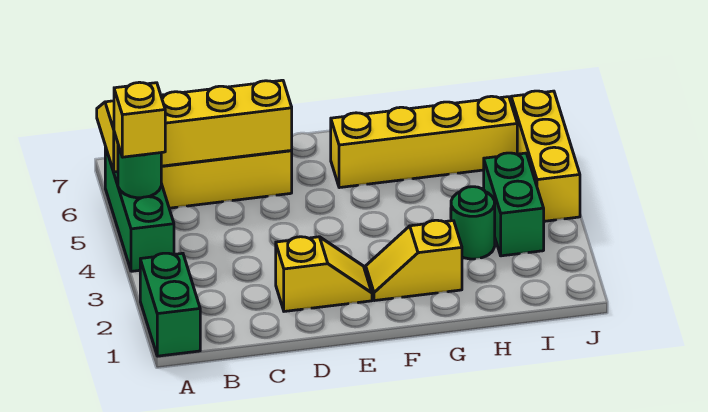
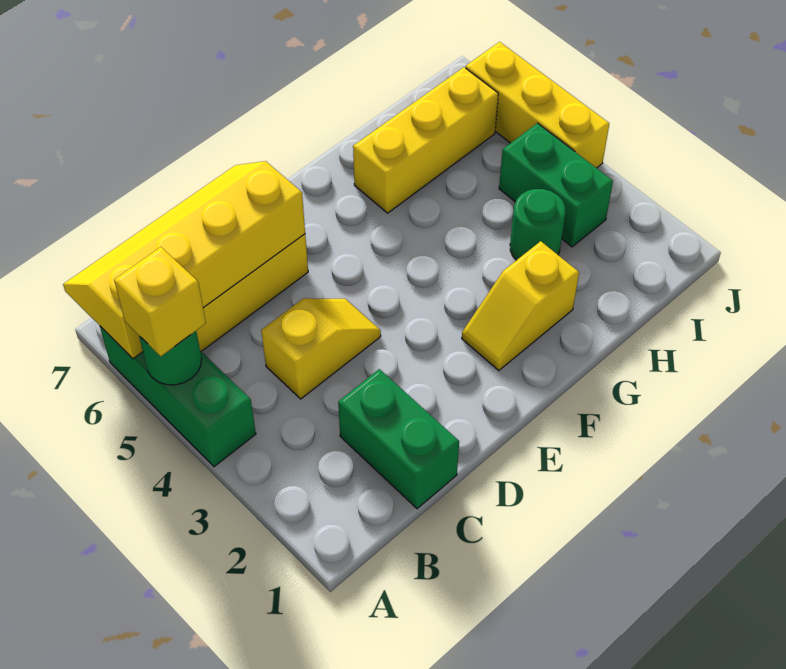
green 1x2 brick [140,253,200,356] -> green 1x2 brick moved to [338,369,459,509]
yellow 1x2 slope [276,237,372,311] -> yellow 1x2 slope moved to [261,298,381,399]
yellow 1x4 brick [331,96,517,188] -> yellow 1x3 brick [353,67,498,213]

